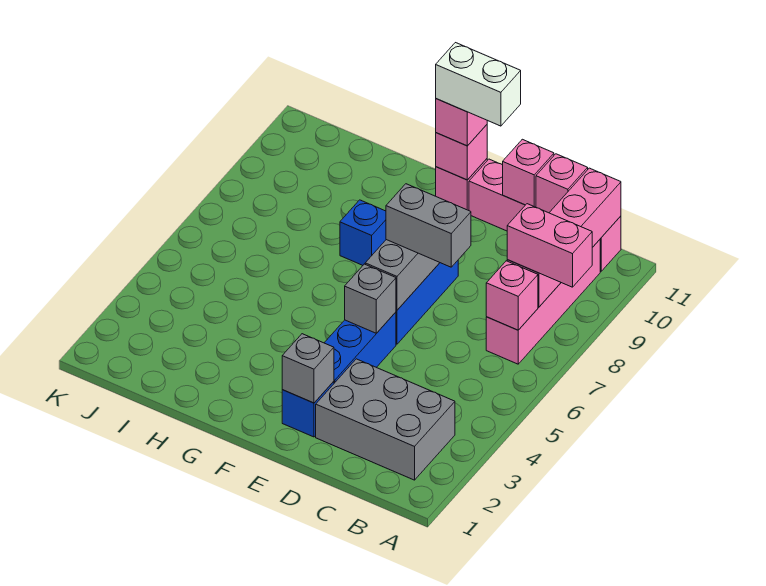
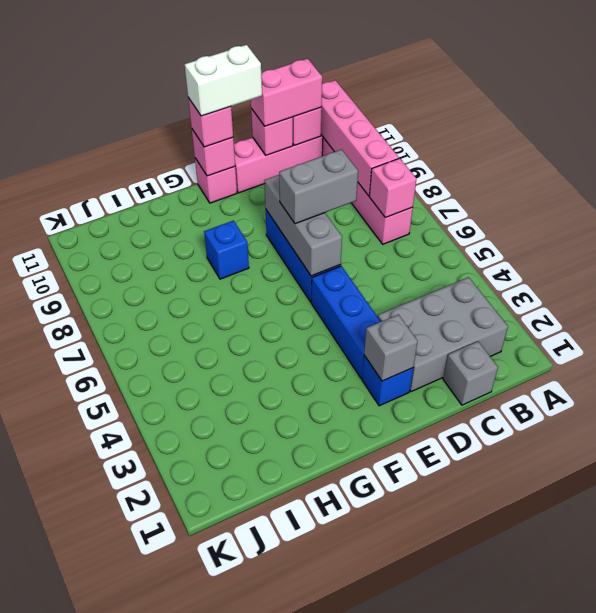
pink 1x2 brick [507,204,592,287] -> pink 1x2 brick moved to [251,59,322,126]
grey 1x1 brick [345,264,396,333] -> grey 1x1 brick moved to [443,341,498,405]

